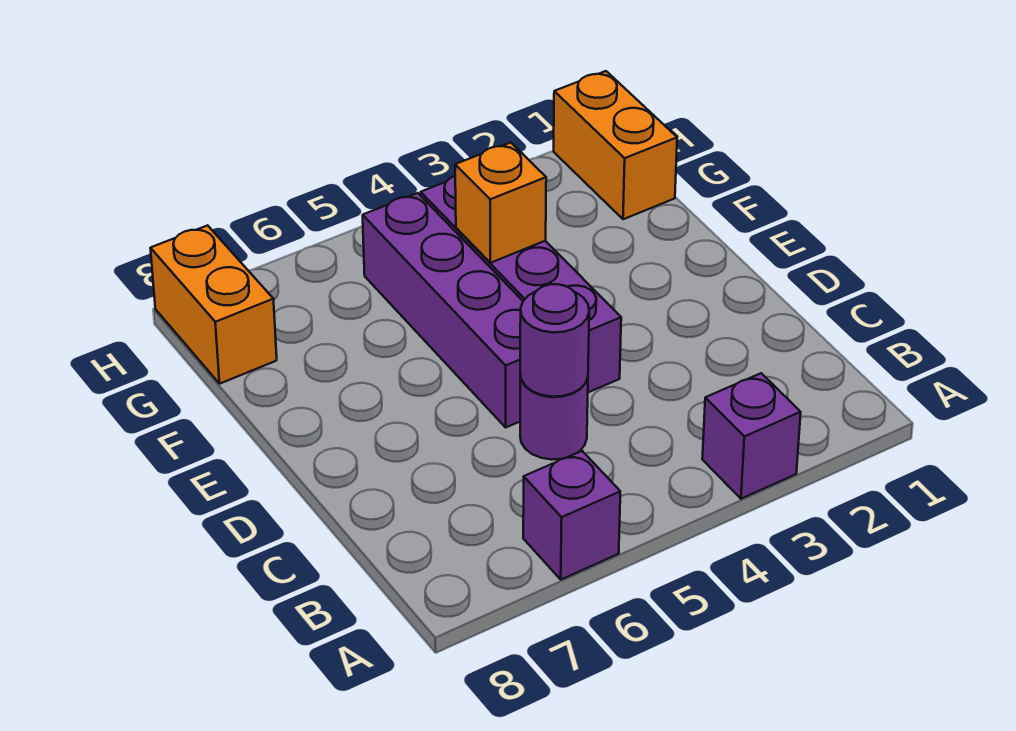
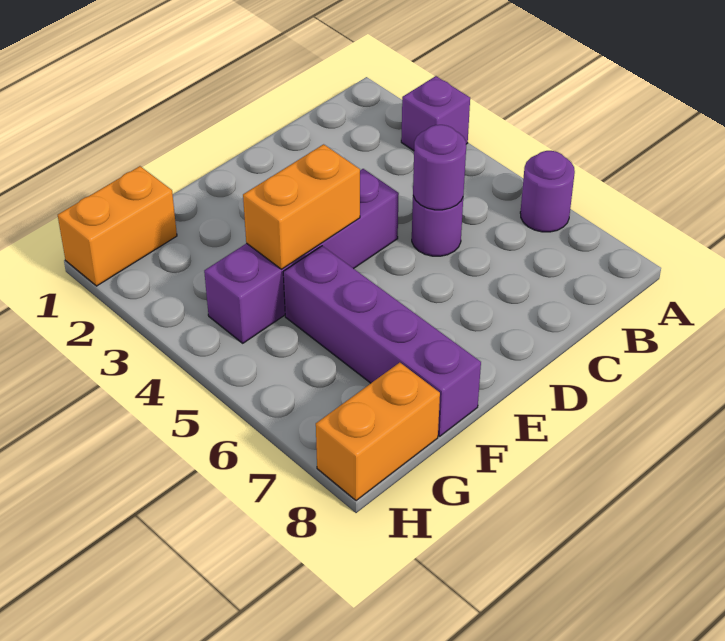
purple 1x1 brick [523,451,620,580] -> purple 1x1 round brick [520,151,575,232]
purple 1x4 brick [363,193,523,427] -> purple 1x4 brick turned to [283,246,481,436]
orange 1x1 brick [455,143,546,263] -> orange 1x2 brick [243,144,360,269]

